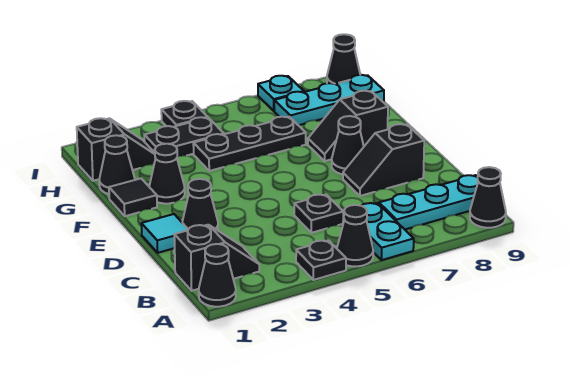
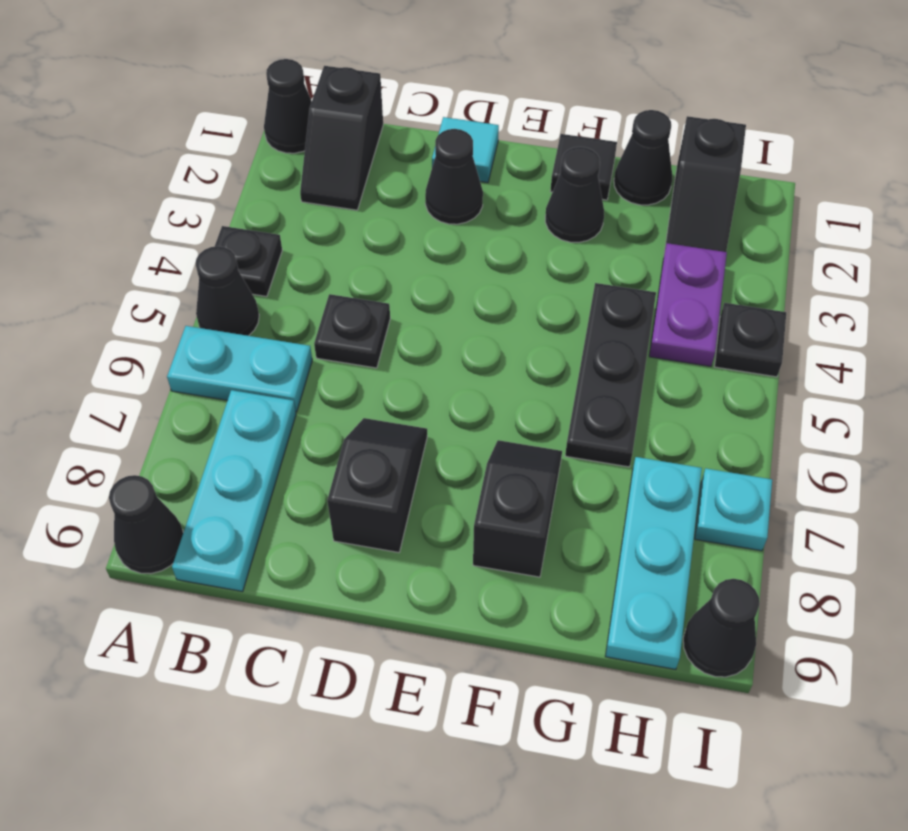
black 1x1 cone [332,116,364,174] -> none
black 1x2 plate [144,117,224,157] -> purple 1x2 plate [649,243,727,366]

